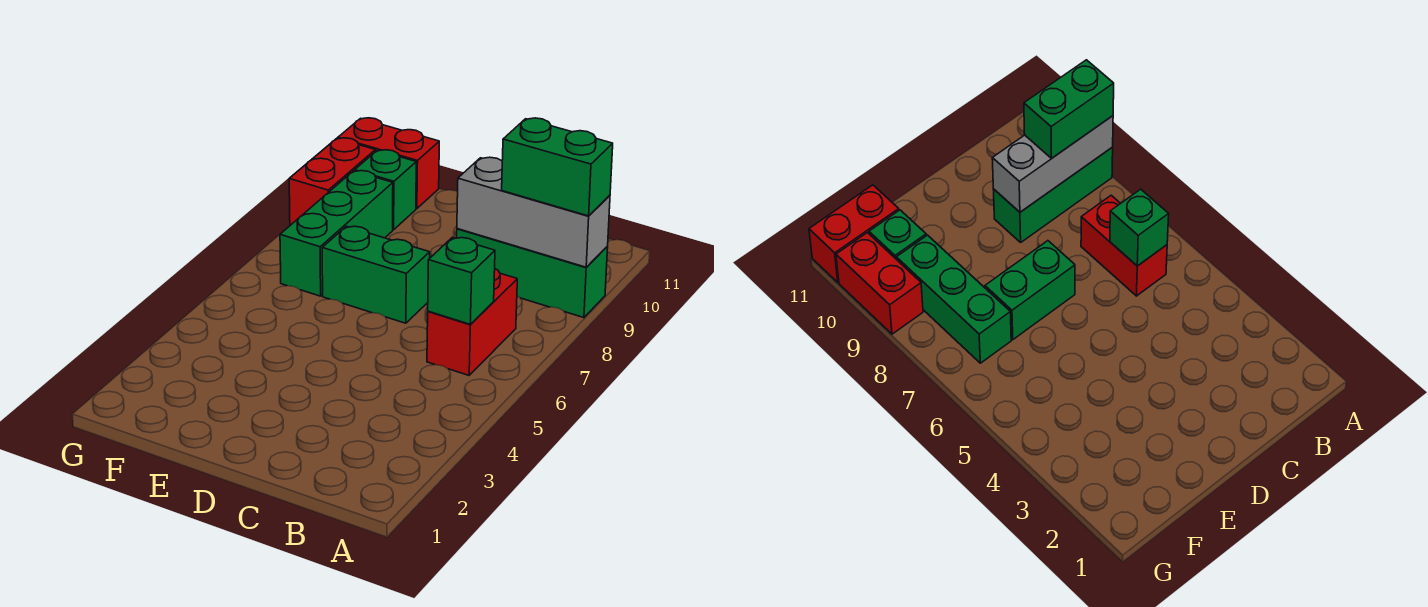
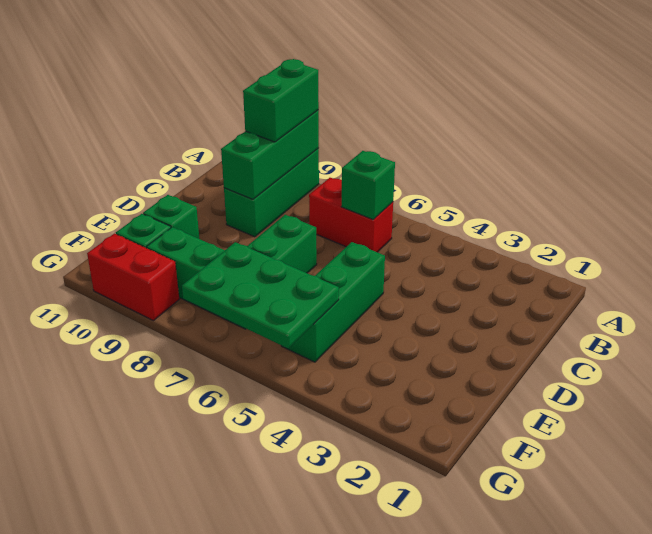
grey 1x3 brick [457,157,610,267] -> green 1x3 brick [221,110,319,199]
none -> green 1x3 brick [282,242,385,362]
none -> green 1x1 brick [143,195,199,239]
none -> green 2x3 plate [182,242,339,348]
red 1x2 brick [338,118,439,209] -> none

